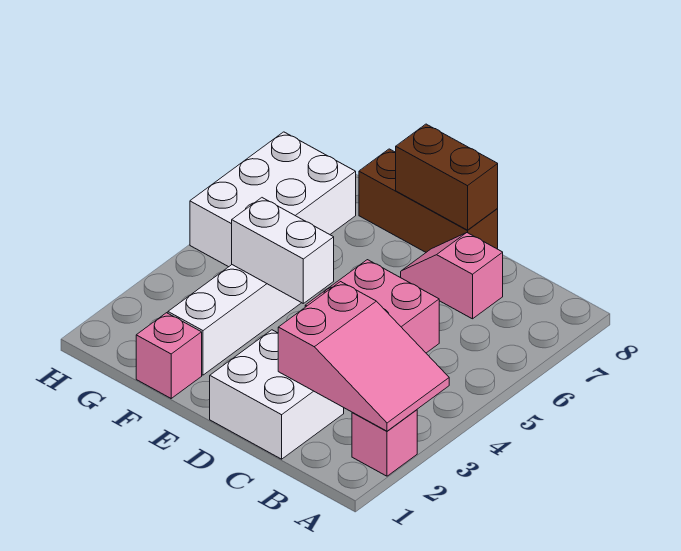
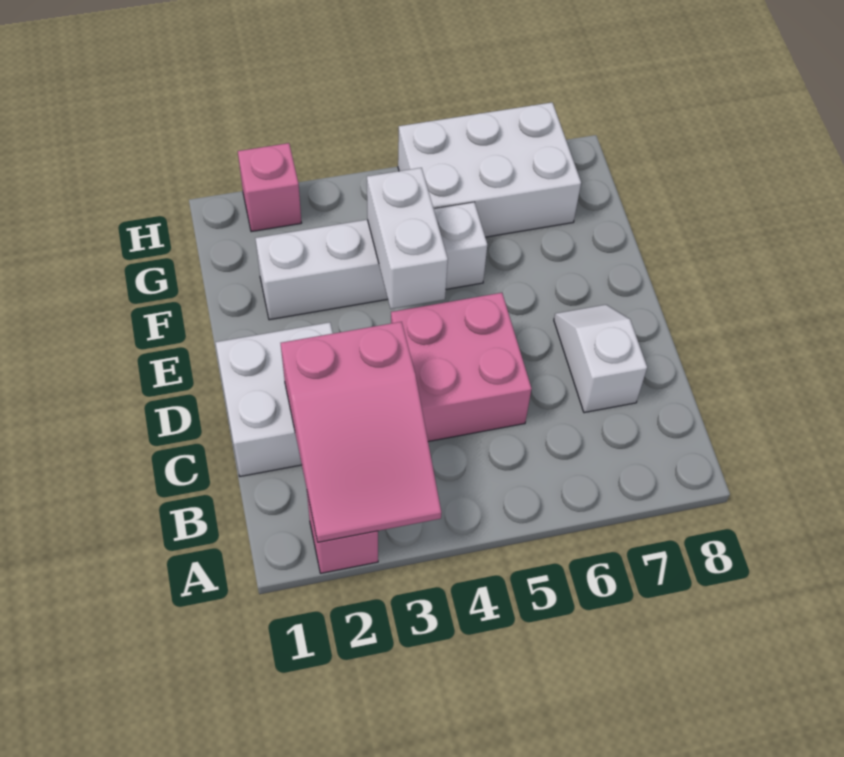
pink 1x2 slope [401,233,503,319] -> white 1x2 slope [554,305,647,413]
brown 1x3 brick [359,149,498,252] -> none
brown 1x2 brick [396,124,498,230] -> none
pink 1x1 brick [136,313,202,398] -> pink 1x1 brick moved to [238,143,301,232]

